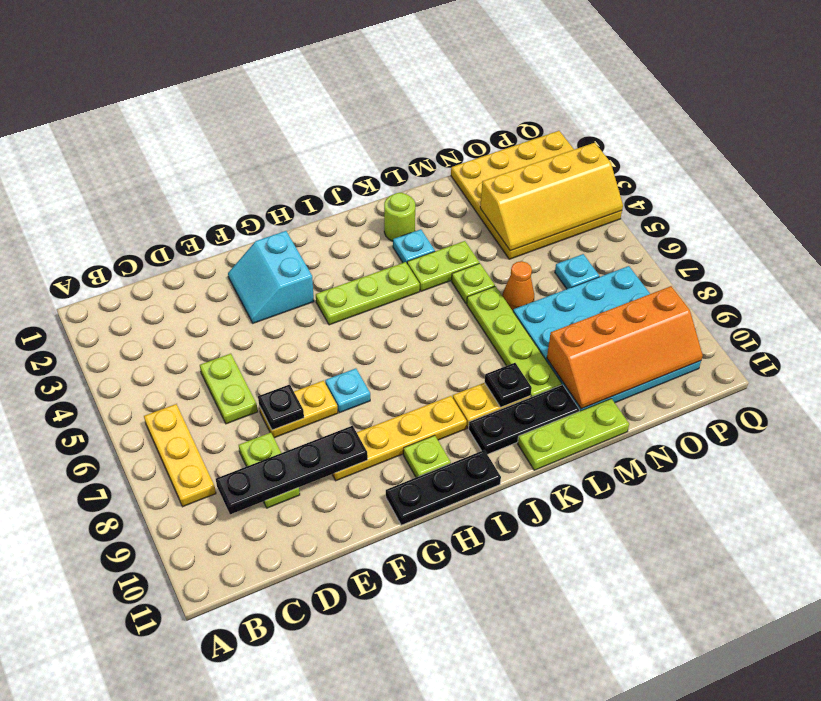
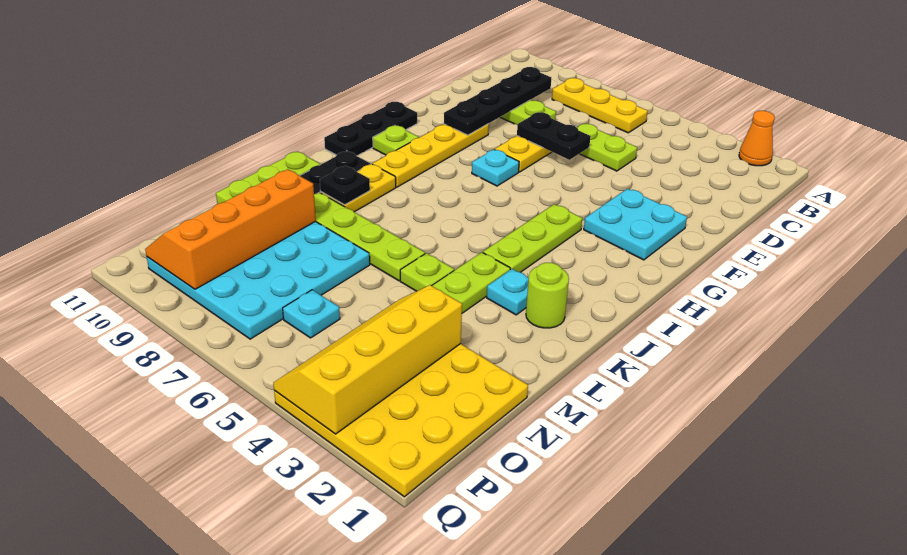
black 1x1 plate [258,384,304,430] -> black 1x2 plate [517,112,591,160]
cyan 2x2 slope [228,231,314,323] -> cyan 2x2 plate [584,189,687,260]
orange 1x1 cone [502,261,534,311] -> orange 1x1 cone moved to [739,111,775,166]

